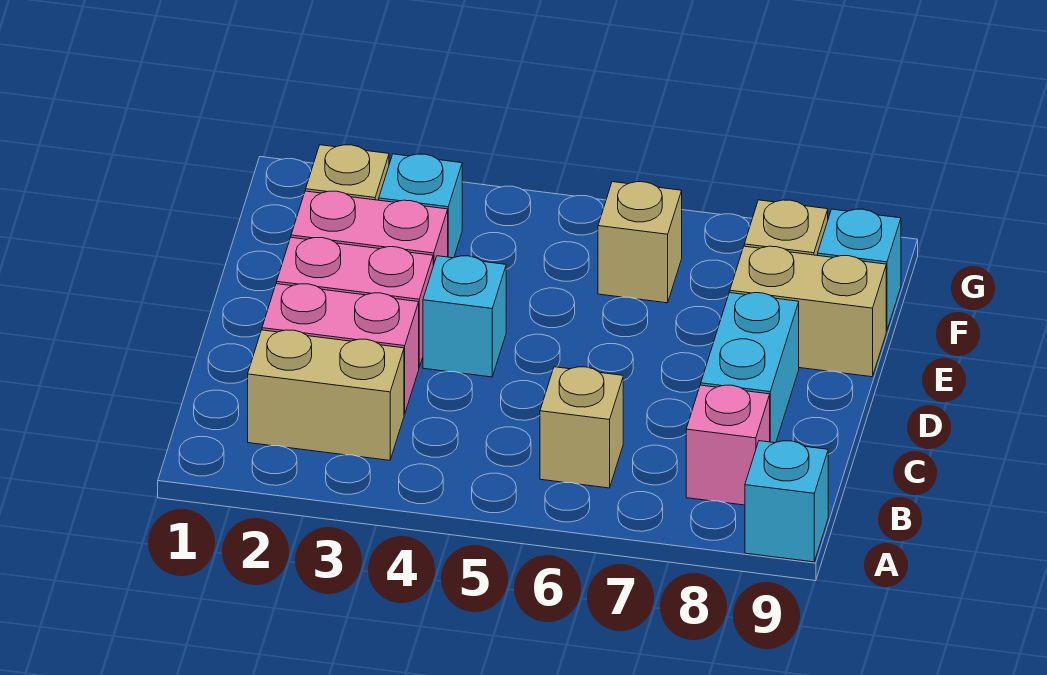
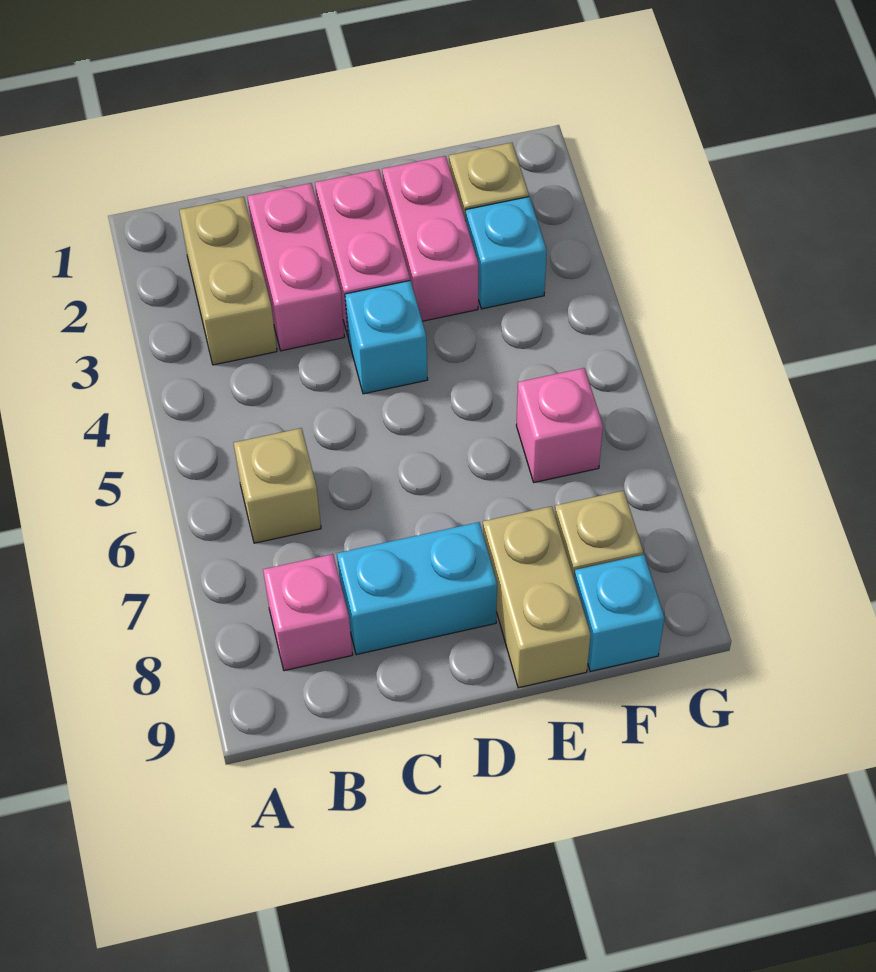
cyan 1x1 brick [745,441,828,562] -> none
tan 1x1 brick [598,182,682,303] -> pink 1x1 brick [516,368,603,482]

